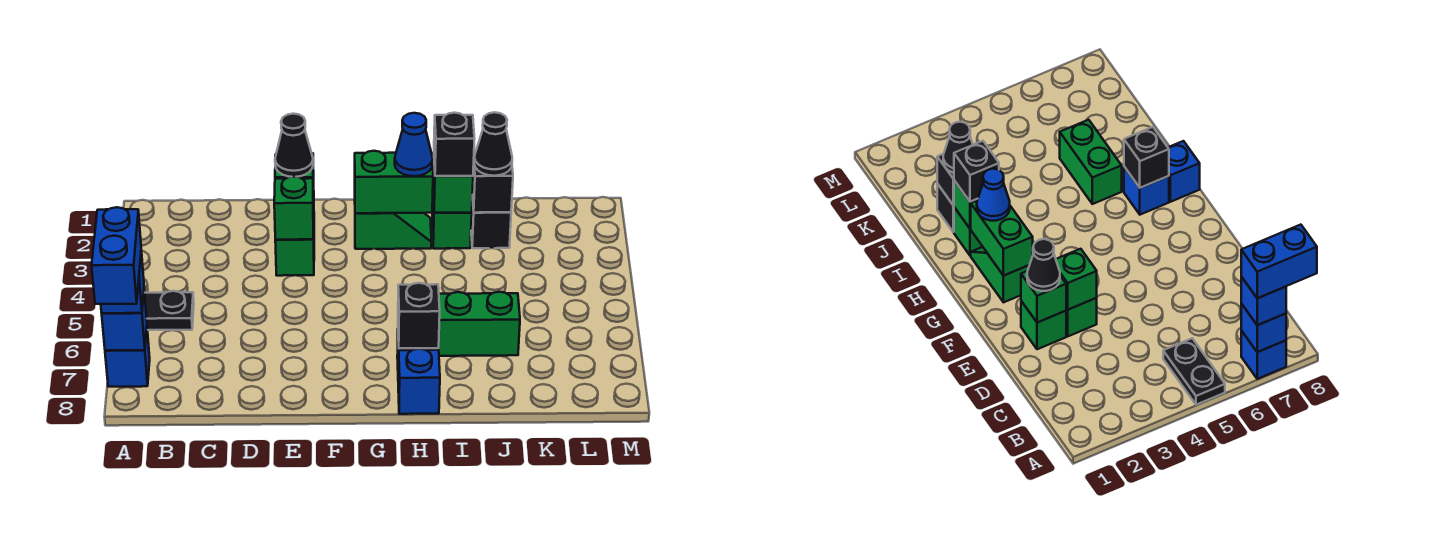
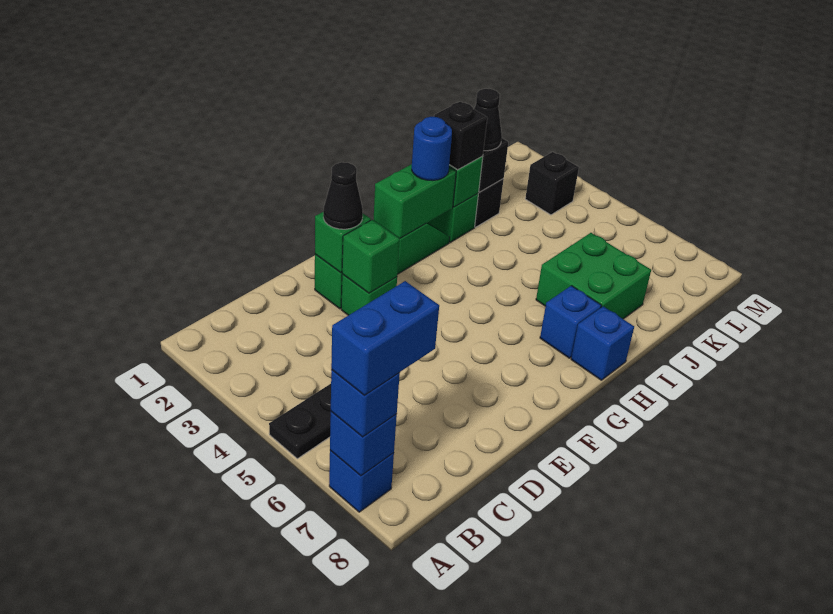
blue 1x2 brick [92,207,141,304] -> blue 1x2 brick turned to [331,281,439,396]
blue 1x1 cone [395,113,433,176] -> blue 1x1 round brick [412,117,452,181]
black 1x1 brick [398,283,440,348] -> black 1x1 brick moved to [525,152,579,215]
green 1x2 brick [438,292,520,356] -> green 2x2 brick [536,233,651,319]

